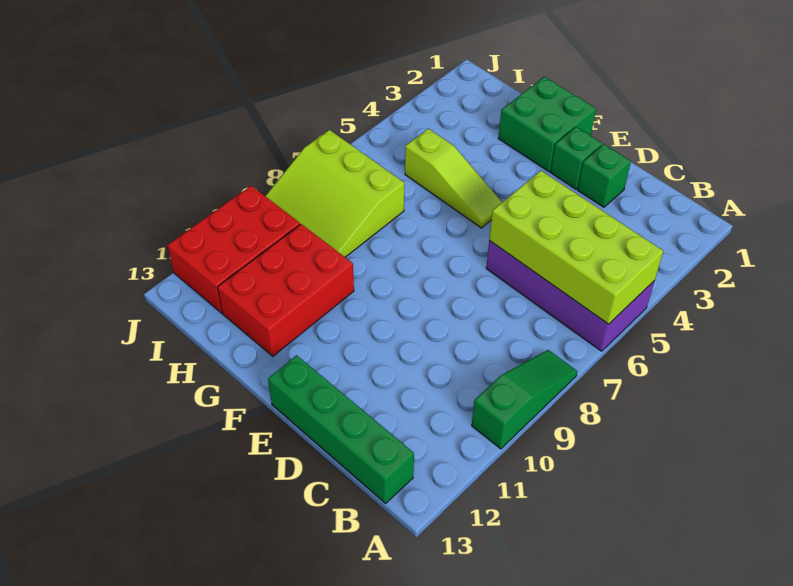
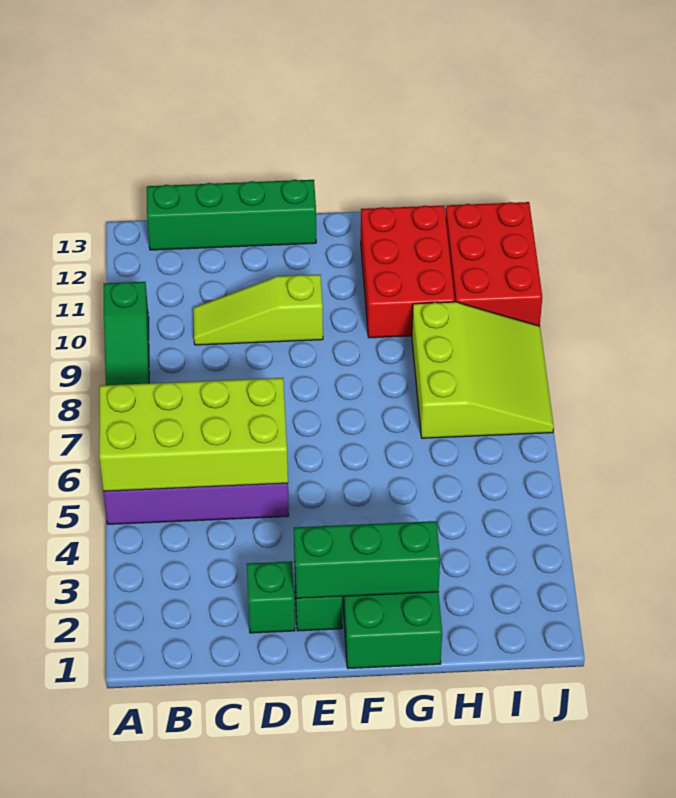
none -> green 1x3 brick [294,521,440,598]
lime 1x3 slope [405,129,502,228] -> lime 1x3 slope moved to [193,275,323,345]
lime 3x3 slope [266,130,404,257] -> lime 3x3 slope turned to [412,302,554,438]

